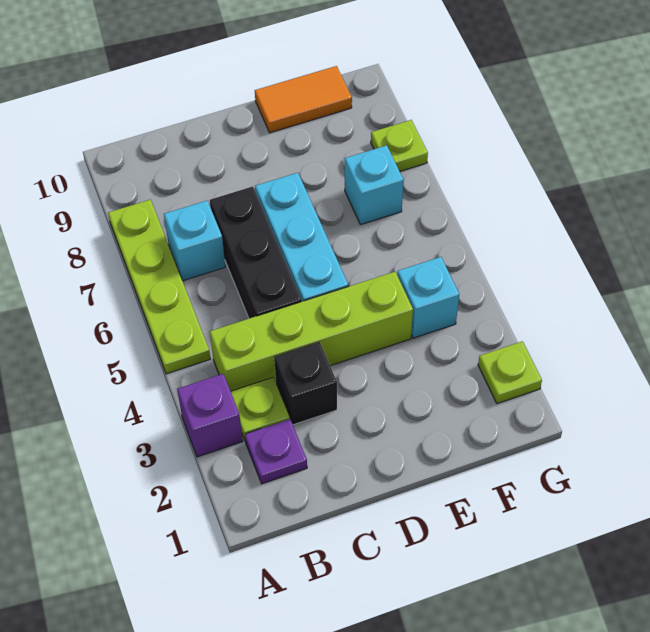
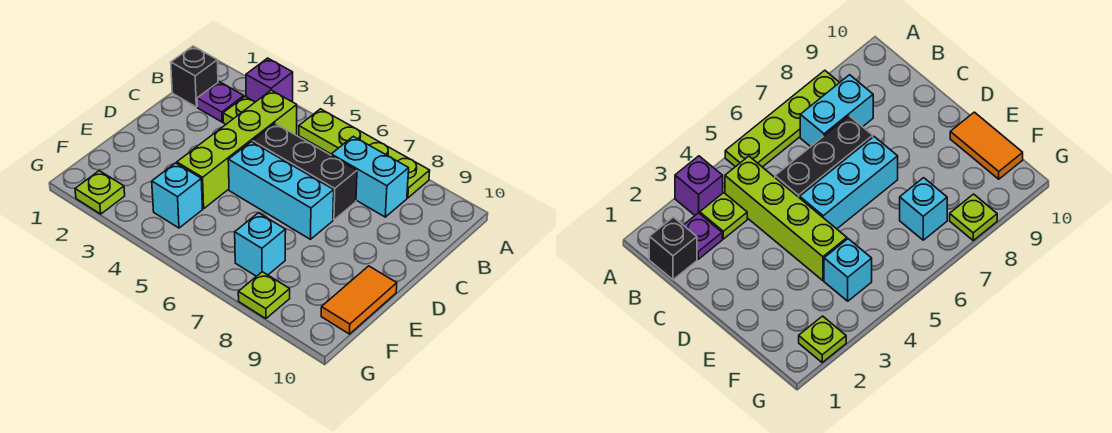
cyan 1x1 brick [164,201,225,281] -> cyan 1x2 brick [331,136,409,217]
black 1x1 brick [274,342,337,425] -> black 1x1 brick moved to [171,46,218,107]

